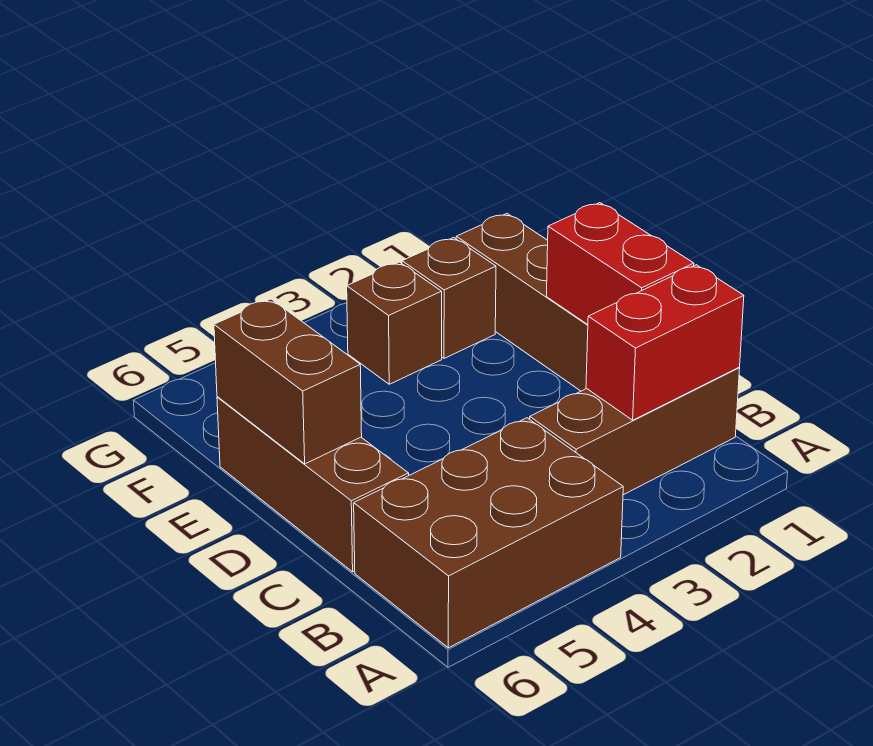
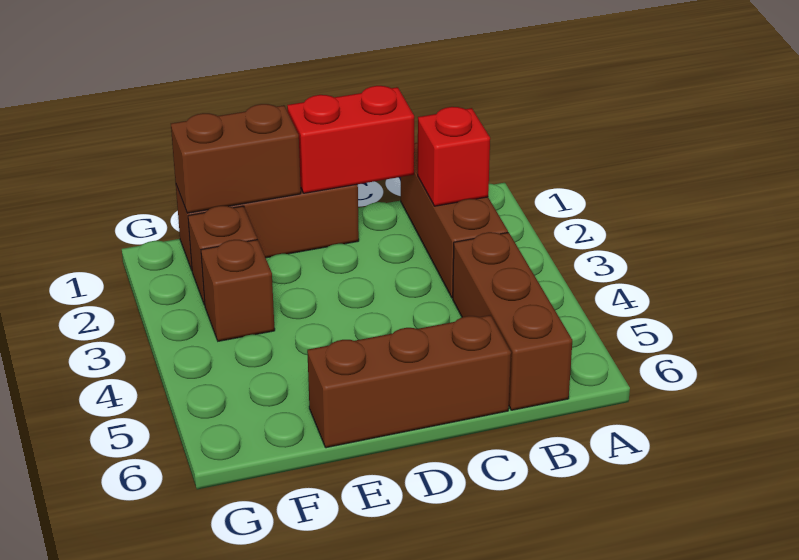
brown 2x3 brick [354,418,623,648] -> brown 1x3 brick [453,232,572,410]
red 1x2 brick [586,265,744,420] -> red 1x1 brick [418,107,490,206]
brown 1x2 brick [214,299,362,464] -> brown 1x2 brick moved to [171,104,301,213]

